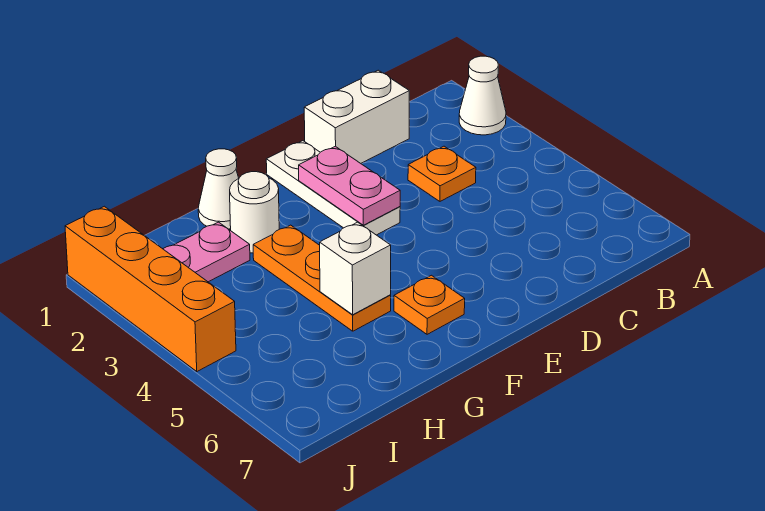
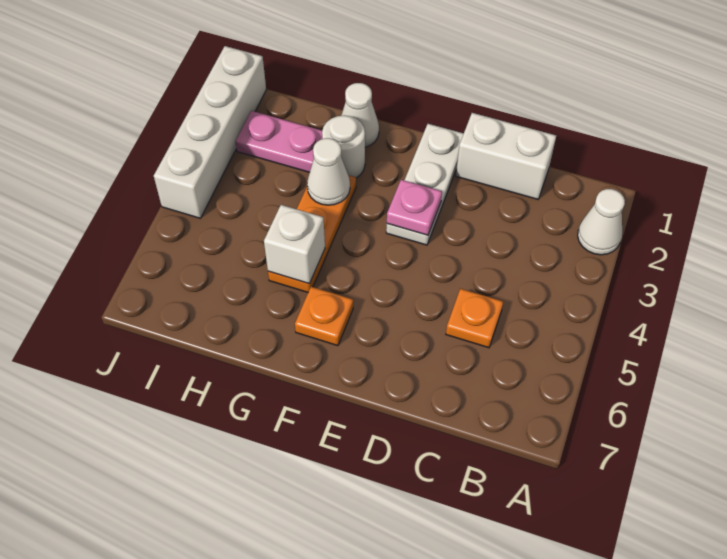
orange 1x1 plate [408,146,476,201] -> orange 1x1 plate moved to [446,289,503,348]
pink 1x2 plate [299,146,400,225] -> pink 1x1 plate [387,180,442,235]
none -> white 1x1 cone [307,138,350,205]
orange 1x4 brick [65,206,236,371] -> white 1x4 brick [154,46,266,218]

